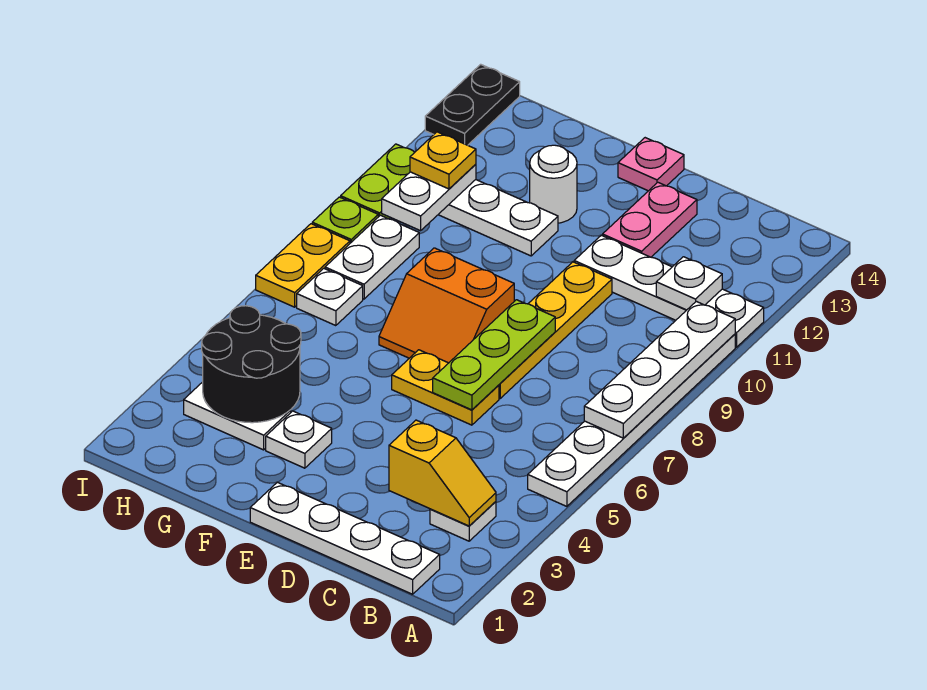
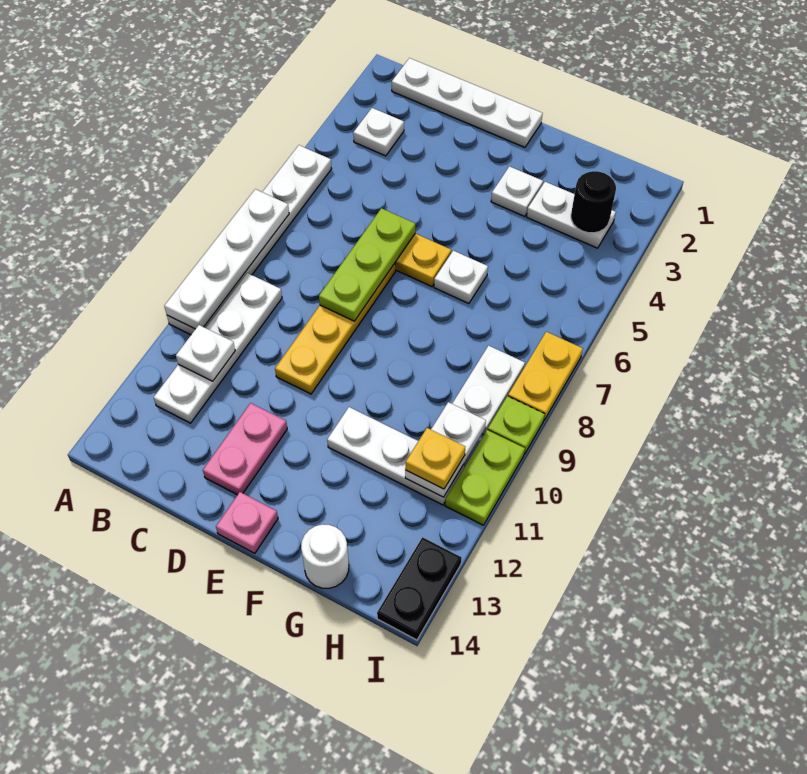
white 1x4 plate [574,235,764,347] -> white 1x4 plate turned to [154,273,282,423]
yellow 1x2 slope [389,420,496,526] -> none
orange 2x2 slope [379,248,514,363] -> none
white 1x1 round brick [530,145,577,223] -> white 1x1 round brick moved to [301,524,349,588]
black 2x2 round brick [202,306,301,423] -> black 1x1 round brick [571,171,616,233]
white 1x1 plate [297,268,363,326] -> white 1x1 plate moved to [434,251,488,304]

